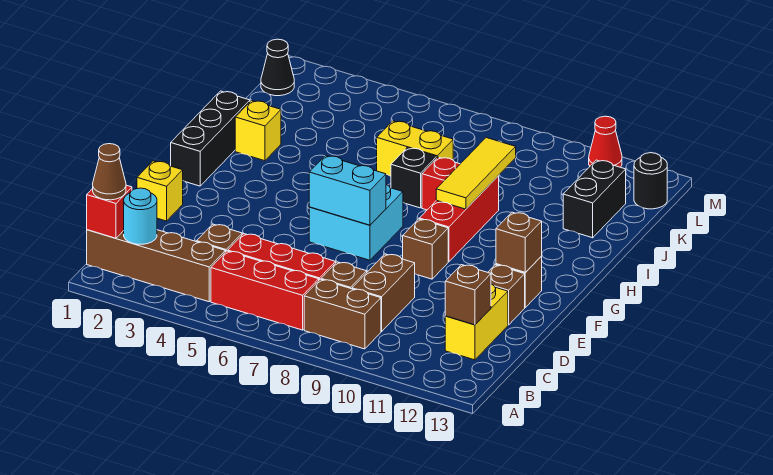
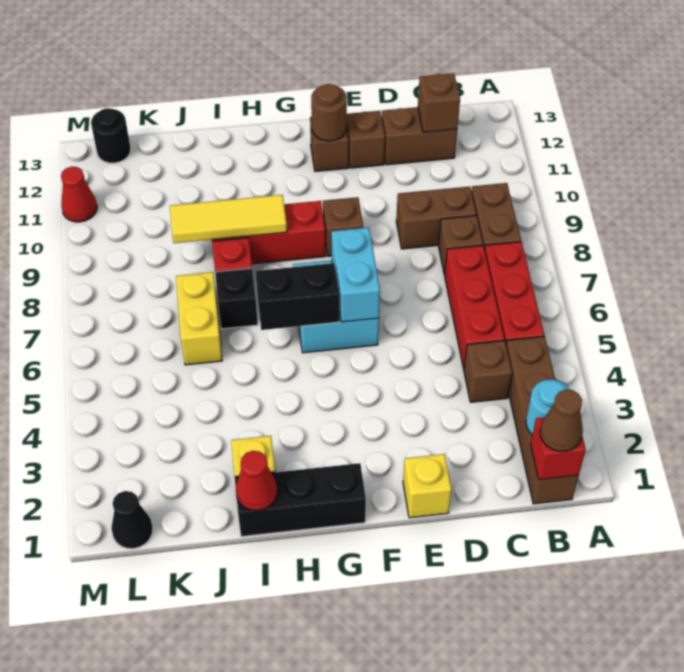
yellow 1x2 brick [445,284,508,360] -> brown 1x2 brick [382,107,457,165]
brown 1x1 brick [496,212,542,273] -> brown 1x1 round brick [311,84,347,141]
none -> red 1x1 cone [236,451,277,511]
black 1x2 brick [563,160,626,238] -> black 1x2 brick moved to [255,263,339,330]

